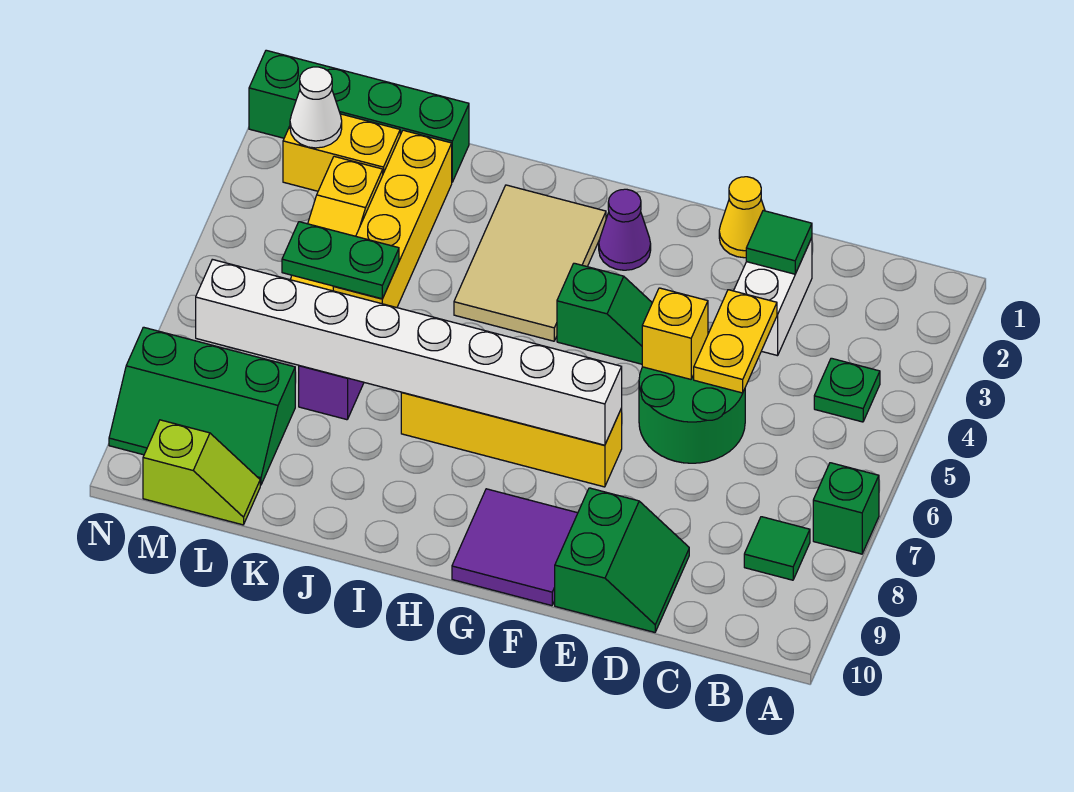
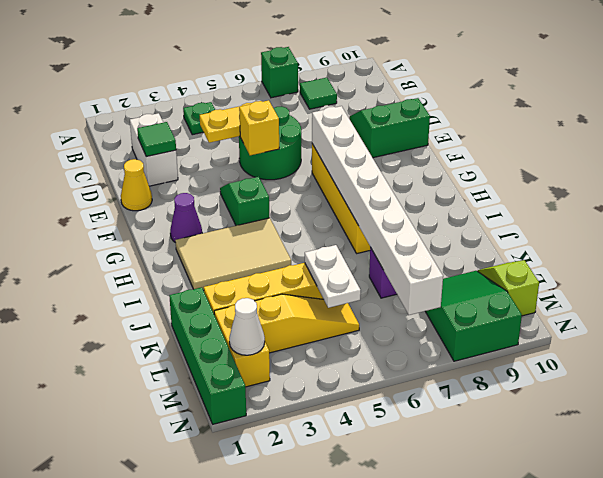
white 1x2 brick [734,238,812,356] -> white 1x2 brick turned to [130,113,178,186]
purple 2x2 tile [452,489,578,606] -> none
green 1x2 plate [282,222,399,299] -> white 1x2 plate [305,245,361,308]
green 2x3 slope [109,327,295,485] -> green 2x3 slope turned to [425,271,522,361]

